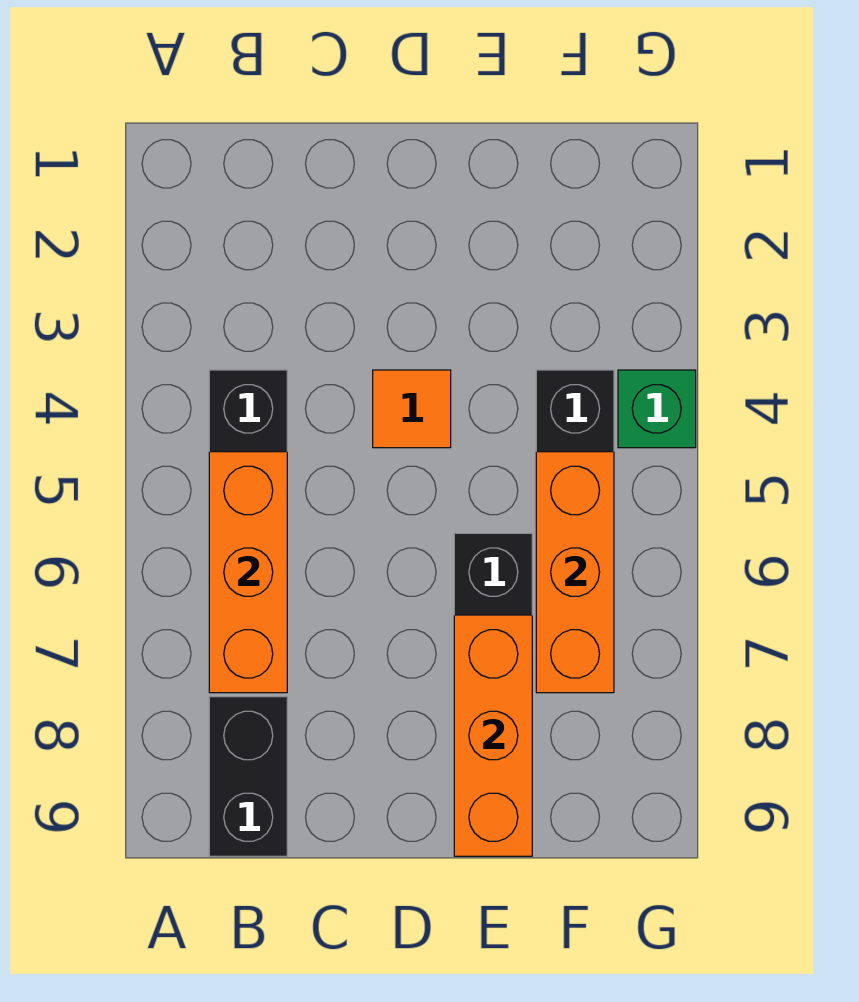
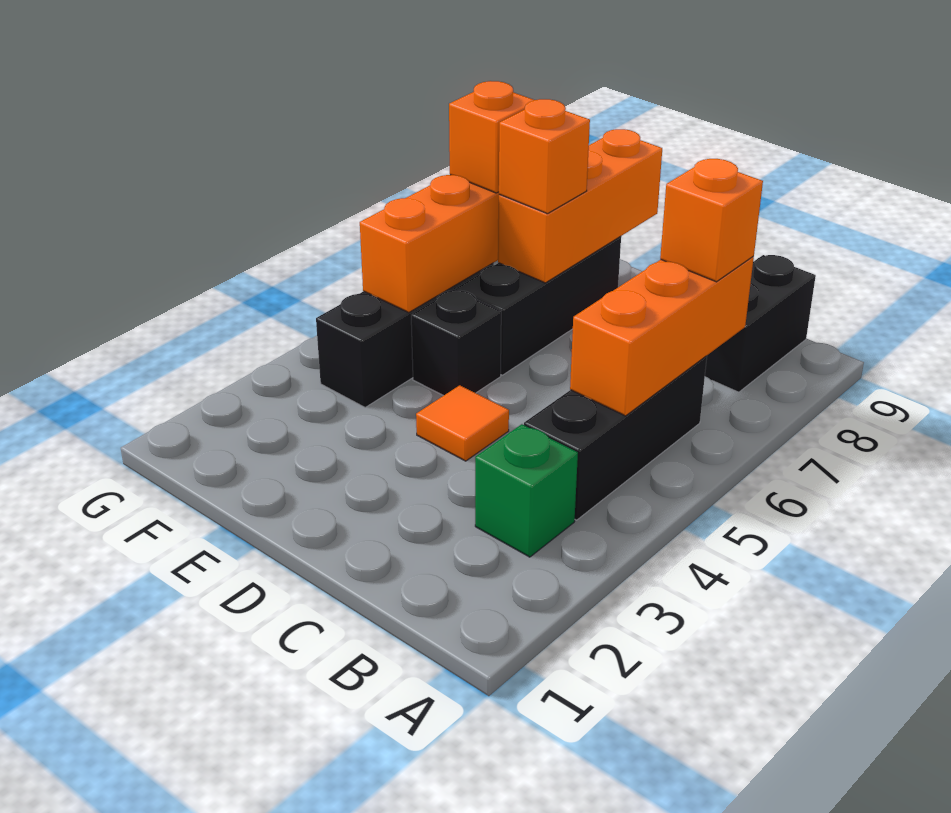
none -> orange 1x1 brick [660,159,763,282]
none -> black 1x1 brick [411,290,501,396]
none -> orange 1x1 brick [499,99,590,214]
none -> orange 1x1 brick [449,81,534,193]
green 1x1 brick [618,370,696,448] -> green 1x1 brick moved to [475,424,578,557]

